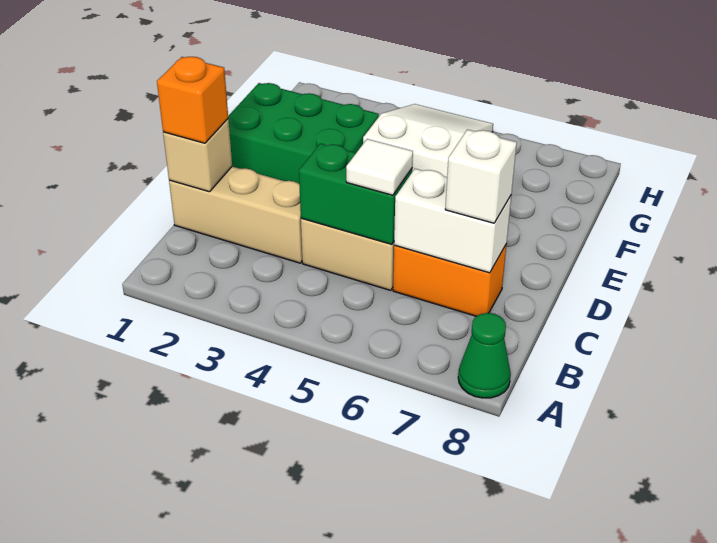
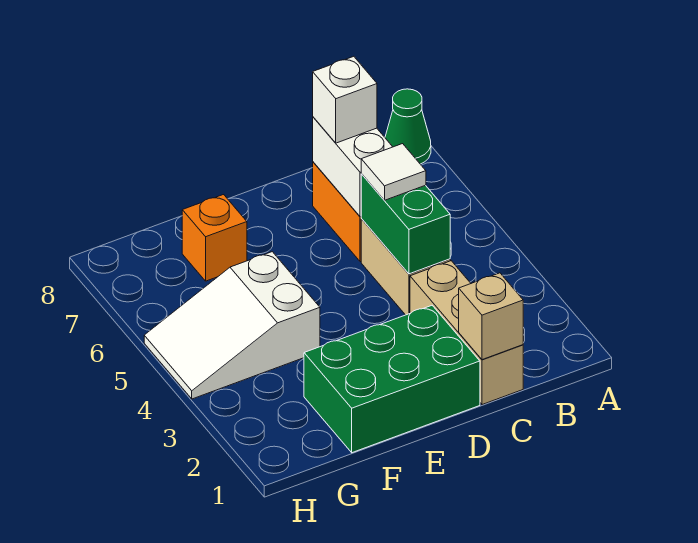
orange 1x1 brick [157,57,228,143] -> orange 1x1 brick moved to [182,195,247,281]
green 2x3 brick [228,83,379,183] -> green 2x3 brick turned to [304,306,480,453]

